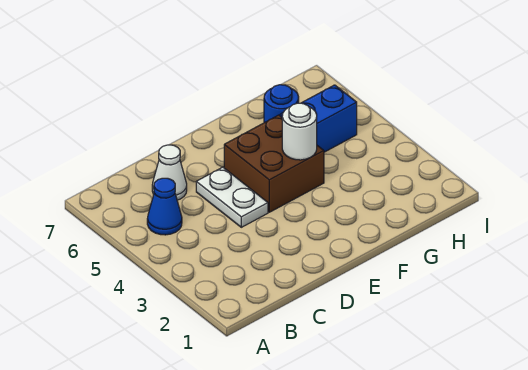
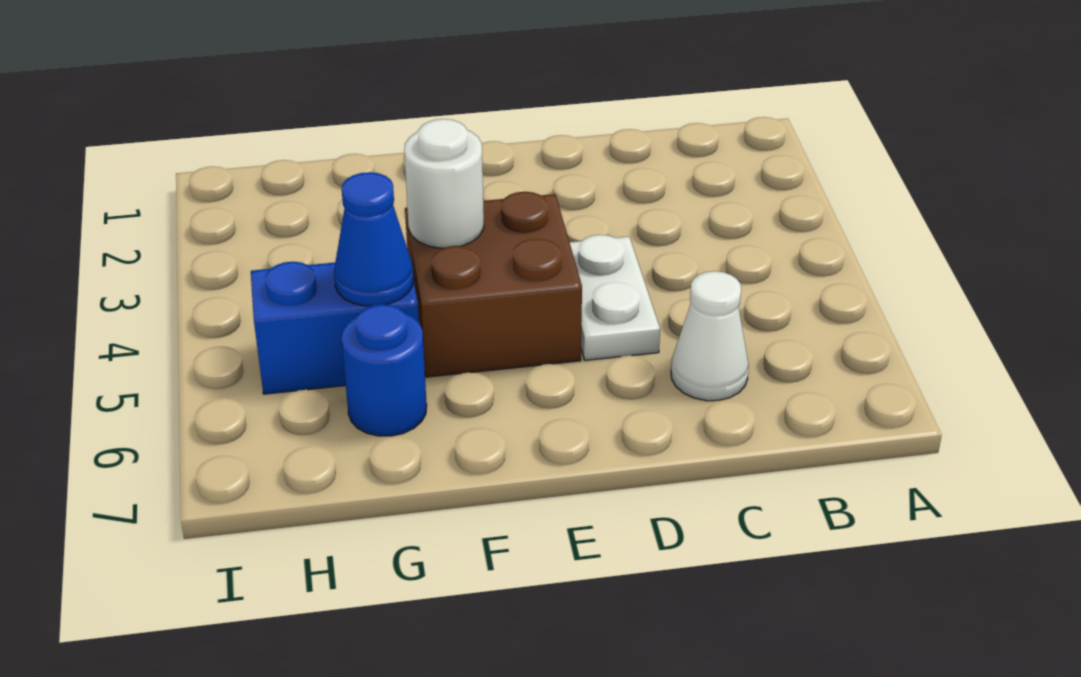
blue 1x1 cone [147,178,182,235] -> blue 1x1 cone moved to [334,172,413,306]

